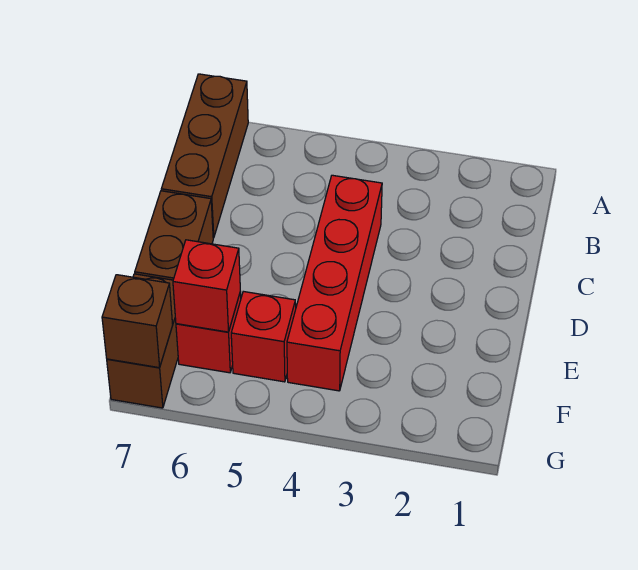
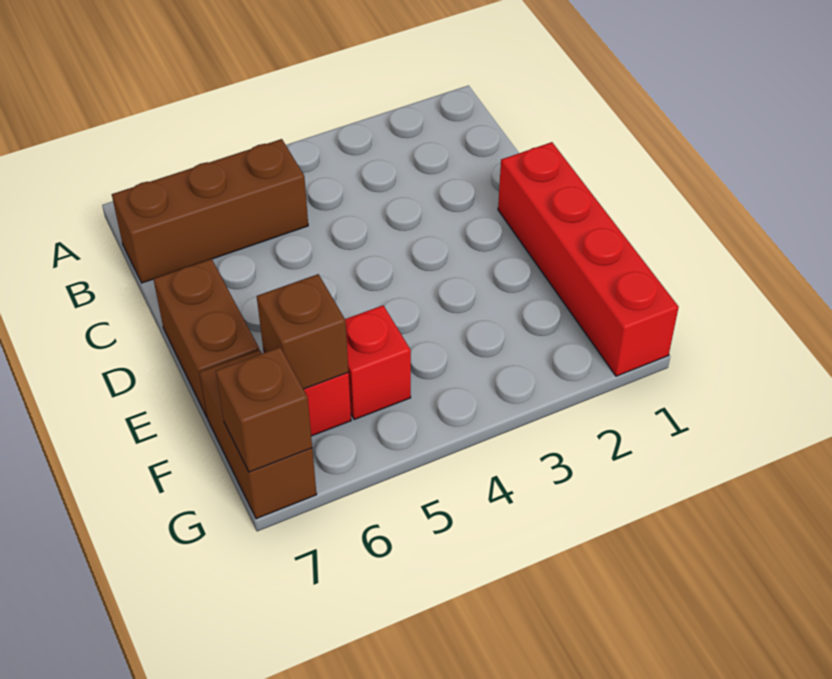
brown 1x3 brick [161,74,248,238] -> brown 1x3 brick turned to [112,139,308,283]
red 1x4 brick [287,175,382,391] -> red 1x4 brick moved to [498,142,679,376]
red 1x1 brick [173,240,240,332] -> brown 1x1 brick [257,274,348,389]

